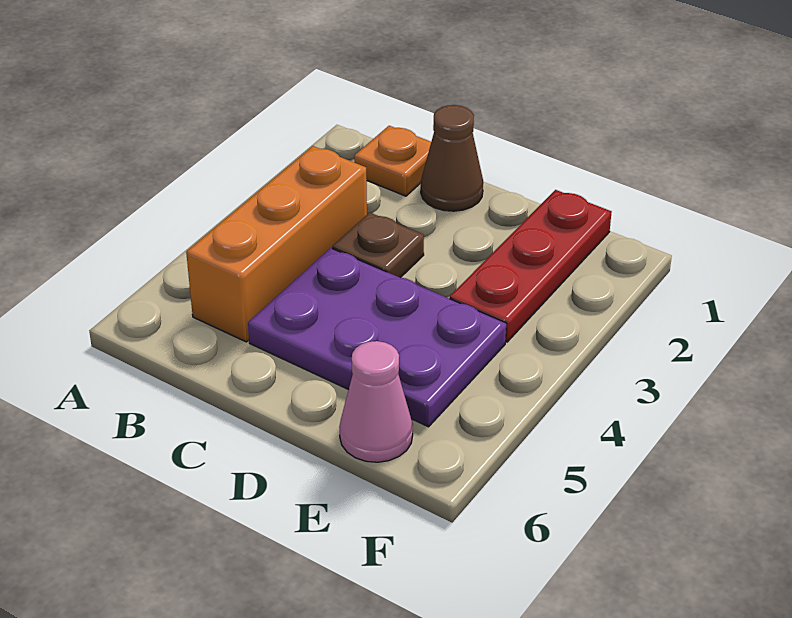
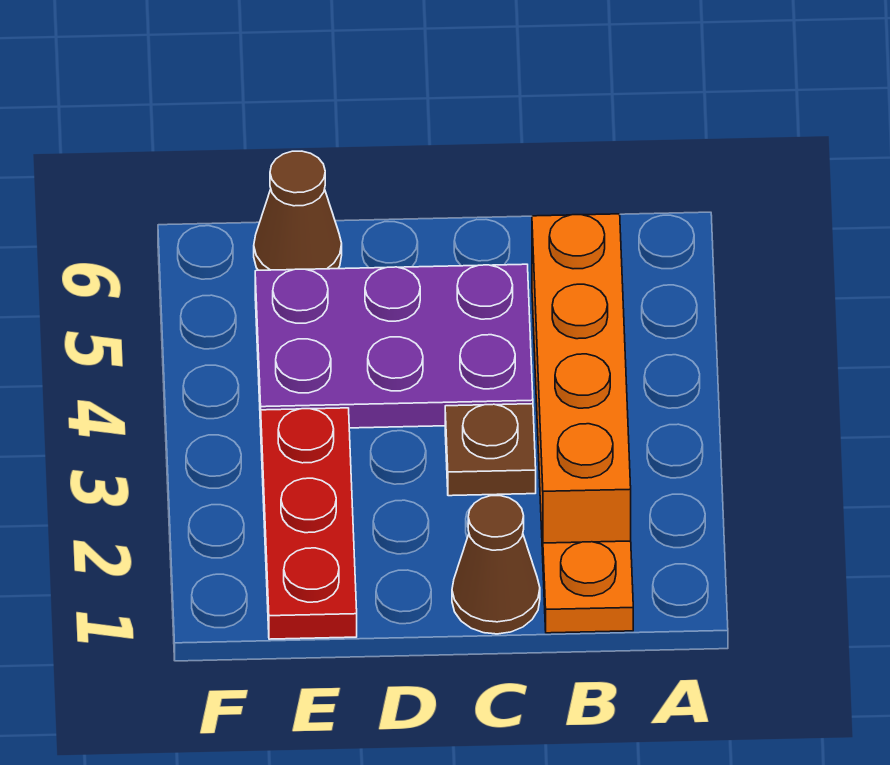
orange 1x3 brick [186,146,367,342] -> orange 1x4 brick [532,214,631,555]
pink 1x1 cone [339,341,413,462] -> brown 1x1 cone [254,151,342,270]

